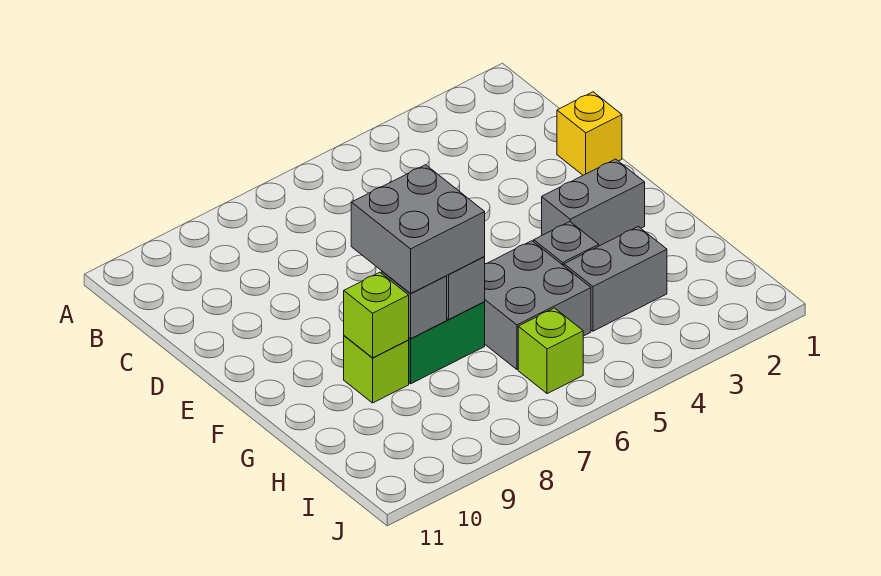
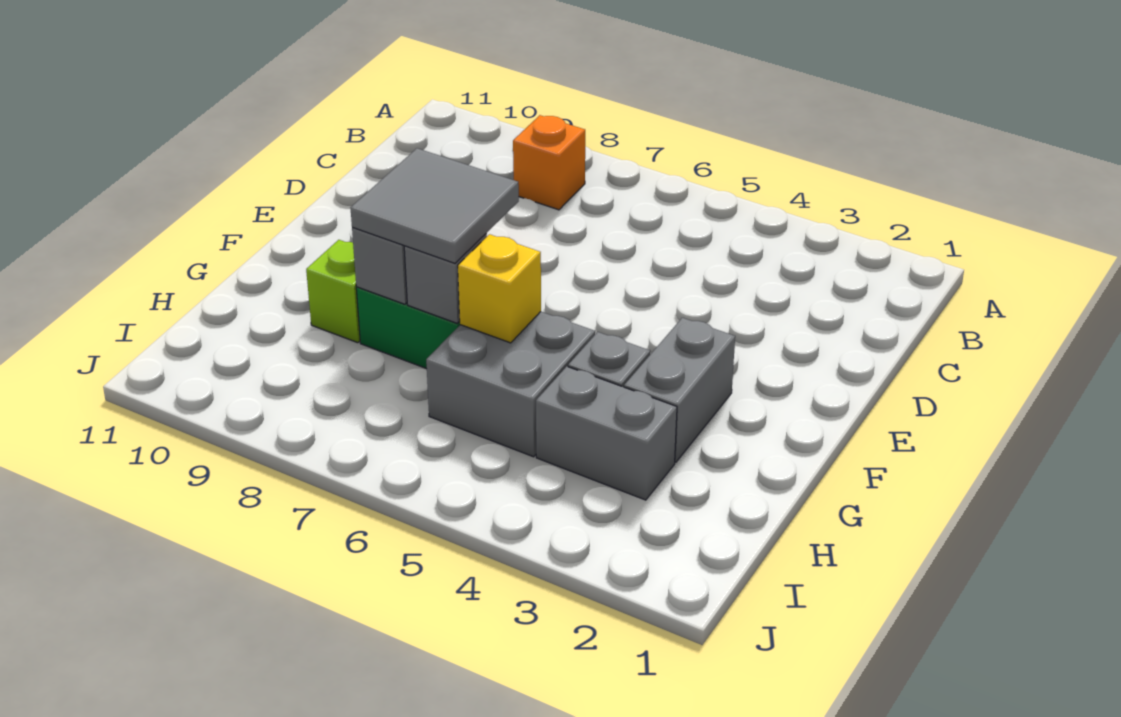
none -> orange 1x1 brick [513,115,585,210]
yellow 1x1 brick [557,92,622,175] -> yellow 1x1 brick moved to [458,234,541,343]
grey 1x2 brick [542,159,645,246] -> grey 1x2 brick turned to [624,318,735,462]
grey 2x2 brick [351,165,485,293] -> grey 2x2 tile [351,148,519,263]
lime 1x1 brick [344,272,409,358] -> none
lime 1x1 brick [518,308,583,394] -> none

